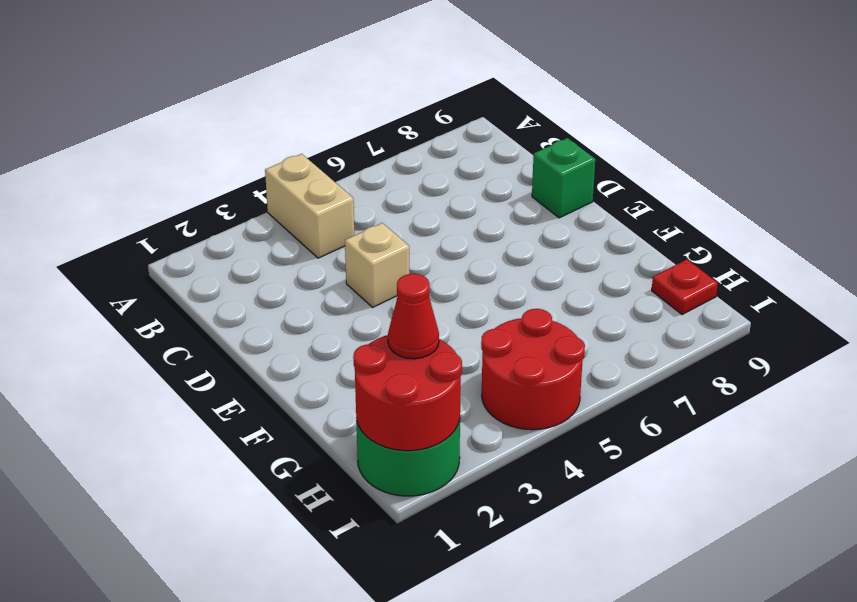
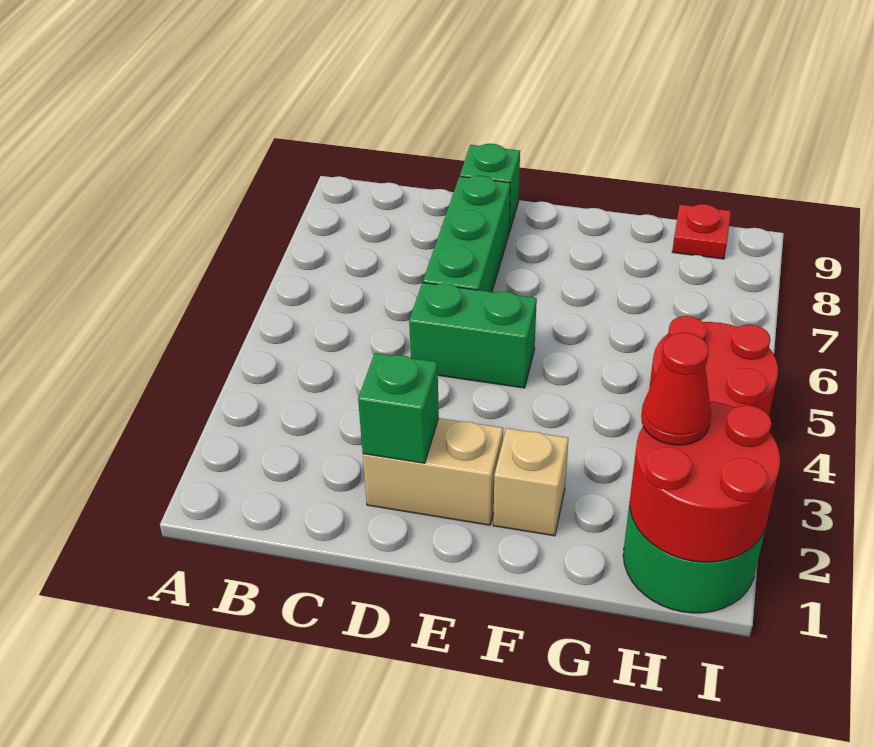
tan 1x2 brick [265,154,354,258] -> tan 1x2 brick moved to [363,418,503,525]
none -> green 1x1 brick [358,353,439,463]
tan 1x1 brick [345,223,409,307] -> tan 1x1 brick moved to [493,428,568,536]
none -> green 1x2 brick [409,283,537,388]
none -> green 1x3 brick [423,176,510,292]

